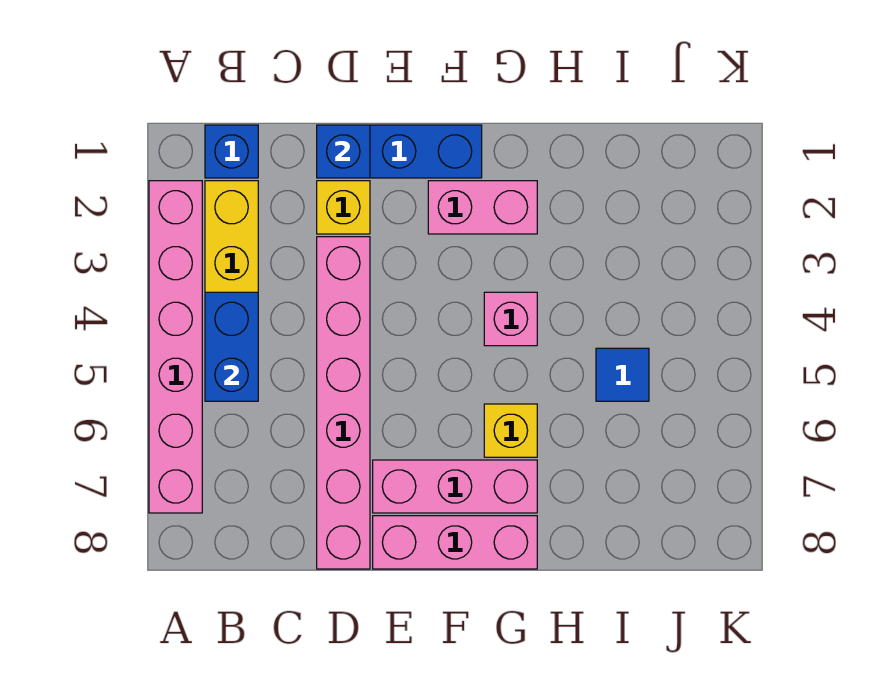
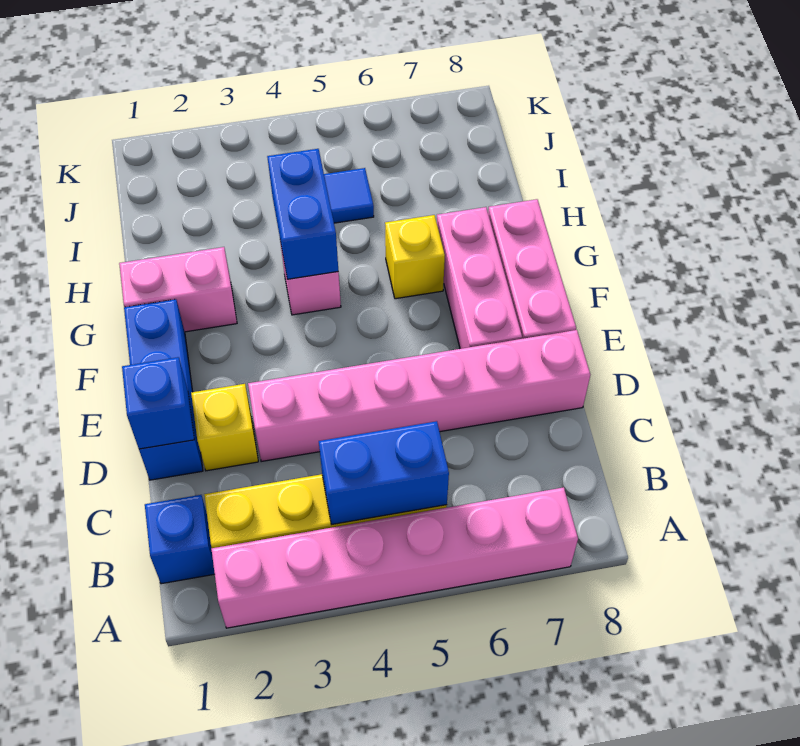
pink 1x2 brick [428,181,537,234] -> pink 1x2 brick turned to [119,247,237,332]
none -> blue 1x2 brick [267,149,338,279]

